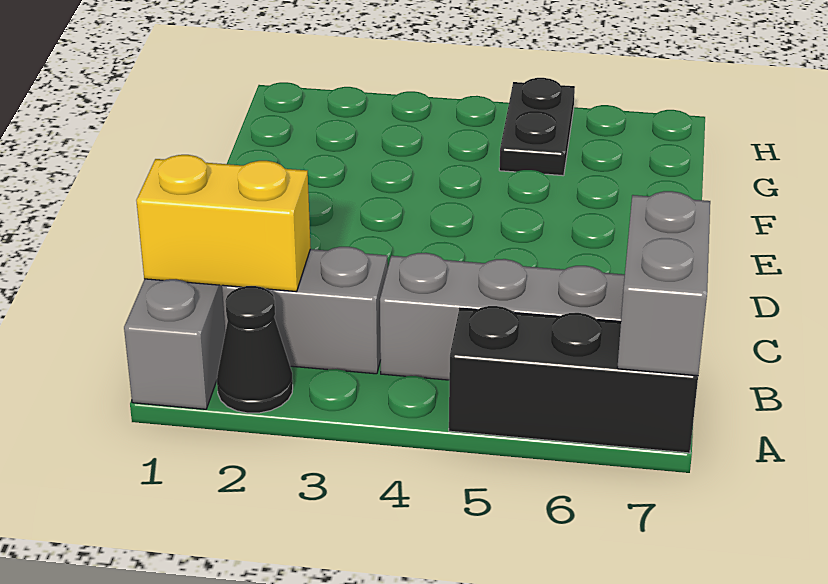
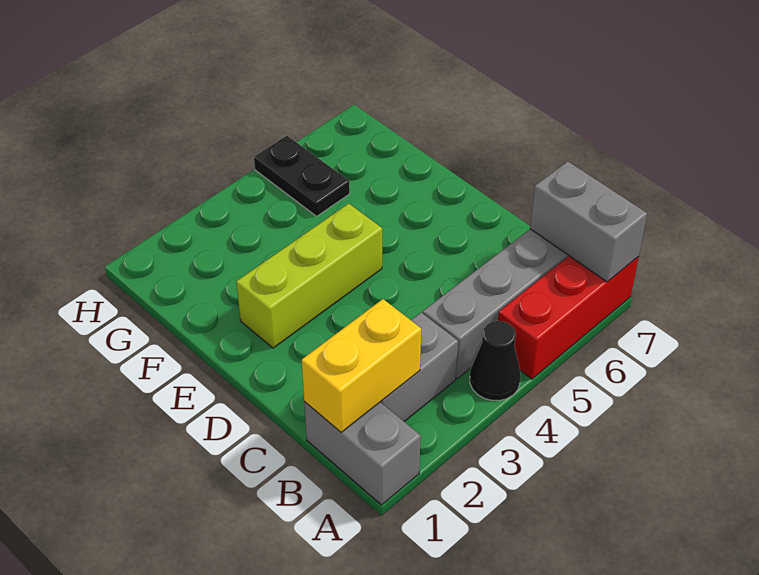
black 1x1 cone [217,286,293,413] -> black 1x1 cone moved to [470,321,521,400]
black 1x3 brick [449,306,698,453] -> red 1x3 brick [498,256,639,379]
none -> lime 1x3 brick [236,204,382,348]

